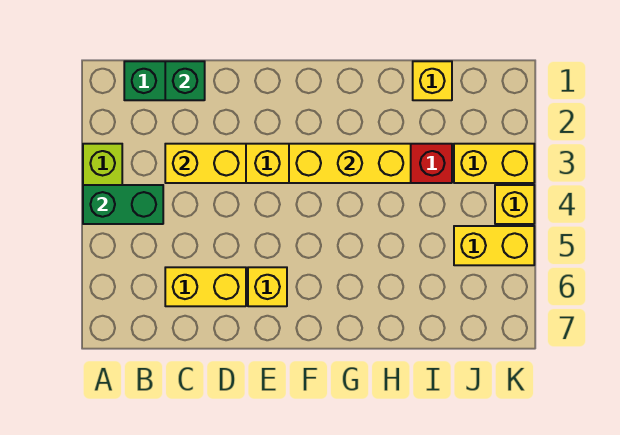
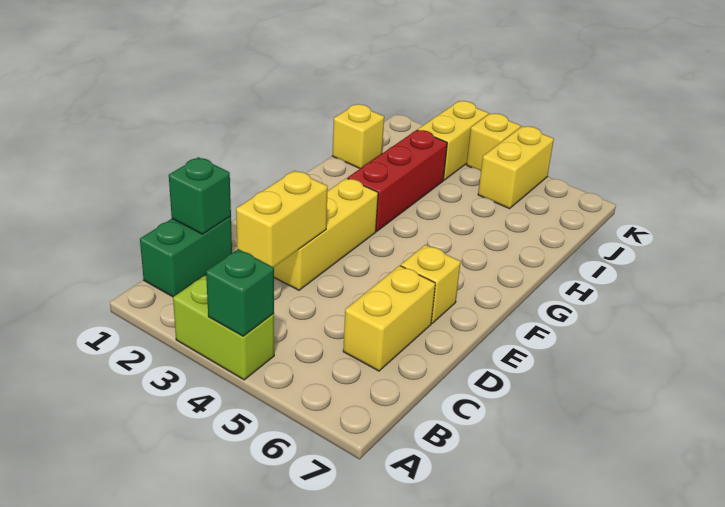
green 1x2 brick [83,185,163,224] -> green 1x1 brick [206,249,274,336]
yellow 1x3 brick [289,144,411,183] -> none

